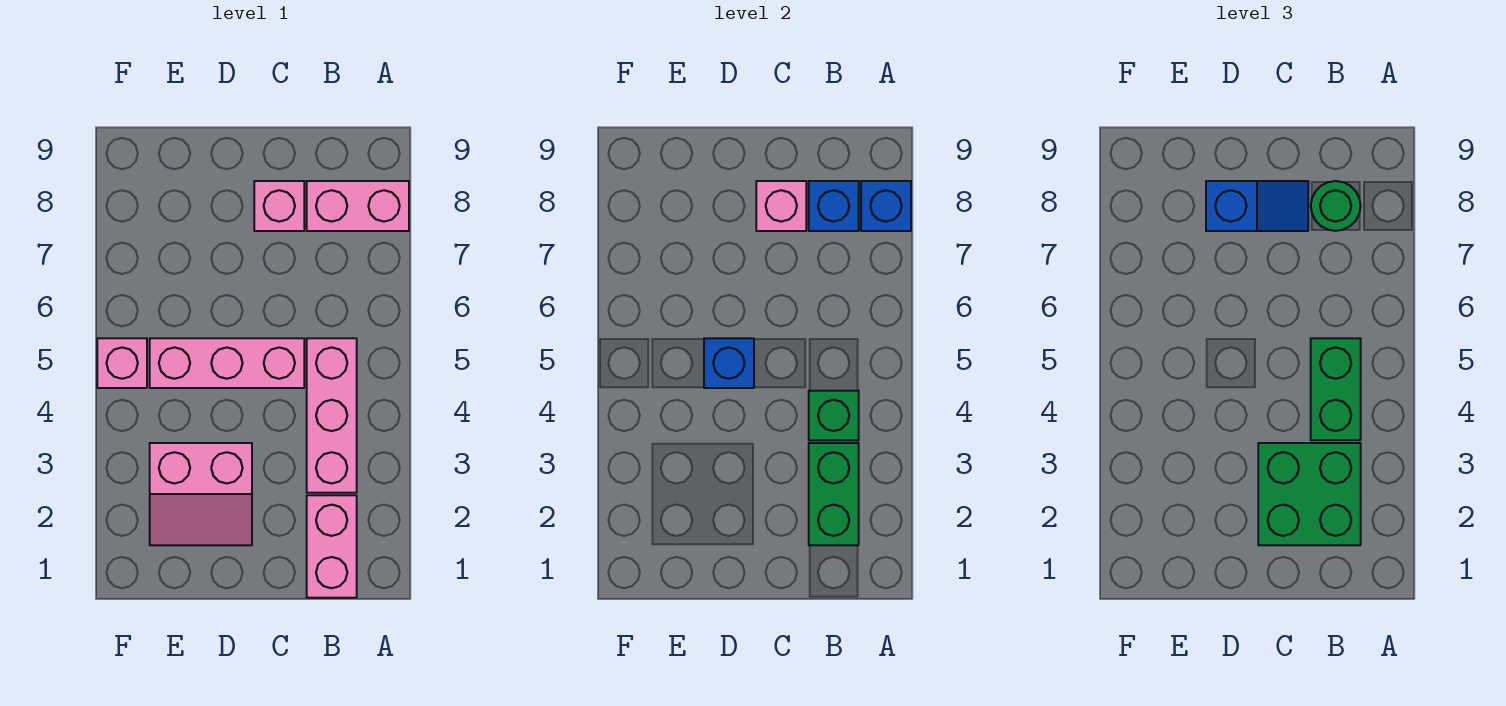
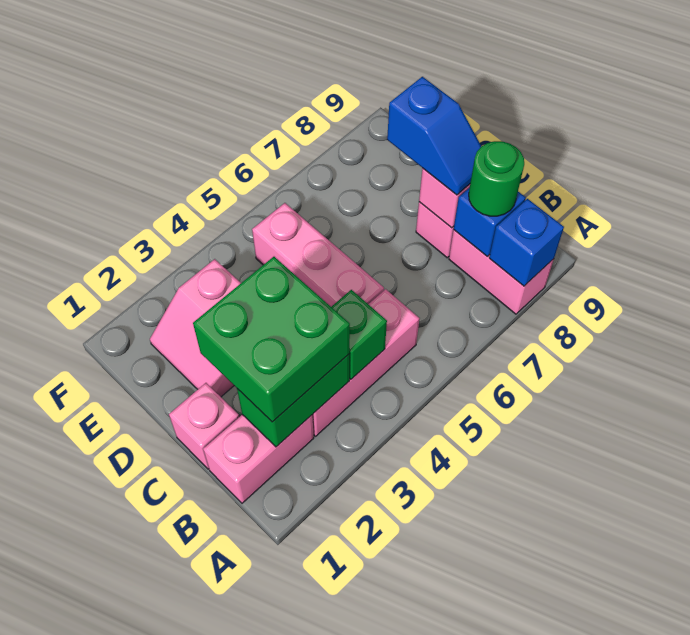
green 1x2 brick [1311,338,1361,440] -> none
blue 1x1 brick [704,338,754,388] -> none
pink 1x1 brick [97,338,147,388] -> pink 1x1 brick moved to [169,383,239,469]

